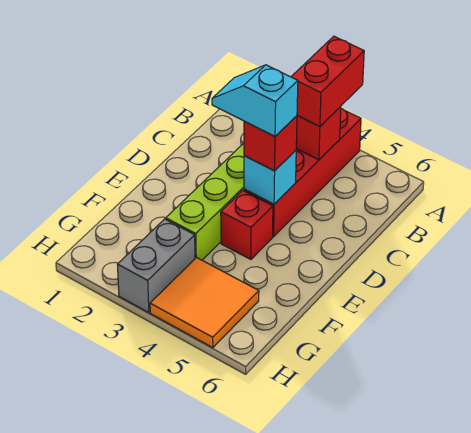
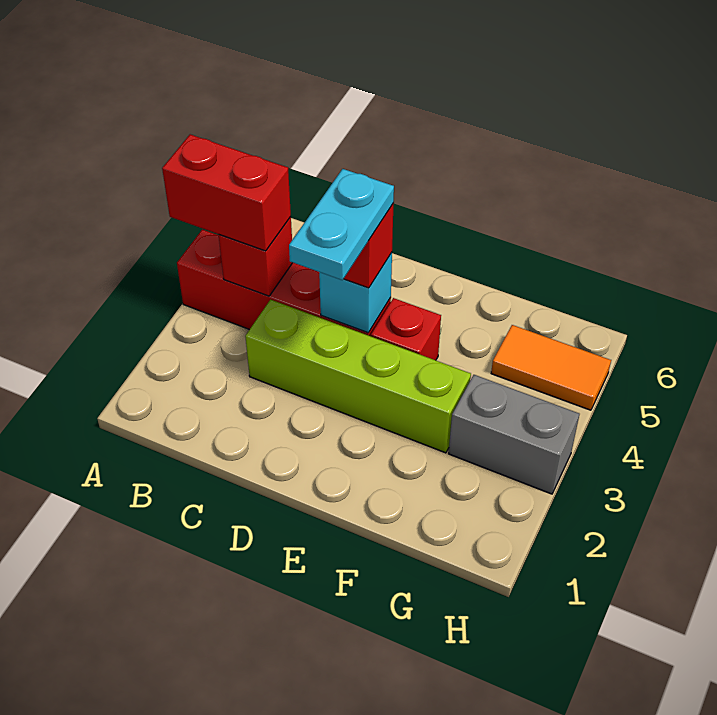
cyan 1x2 slope [212,65,298,136] -> cyan 1x2 plate [289,169,394,280]
orange 2x2 tile [150,257,259,348] -> orange 1x2 tile [491,325,611,410]

